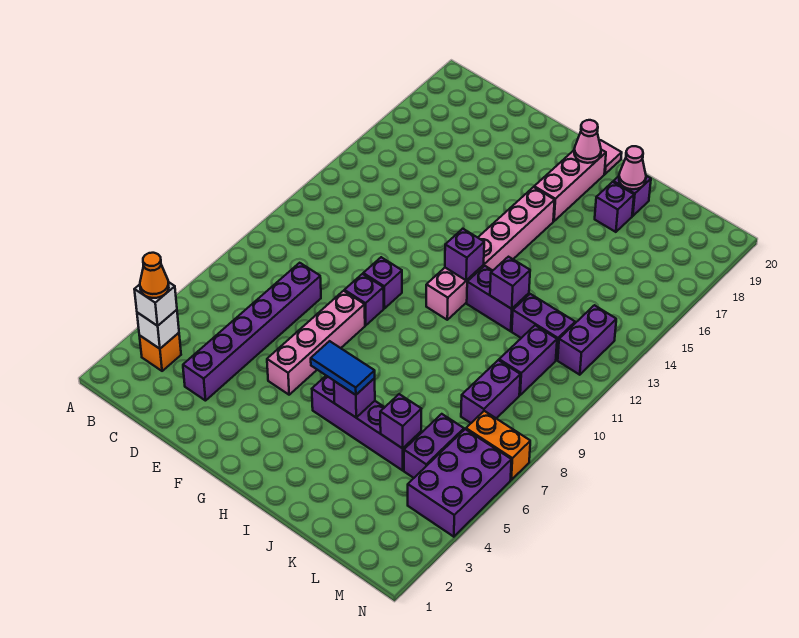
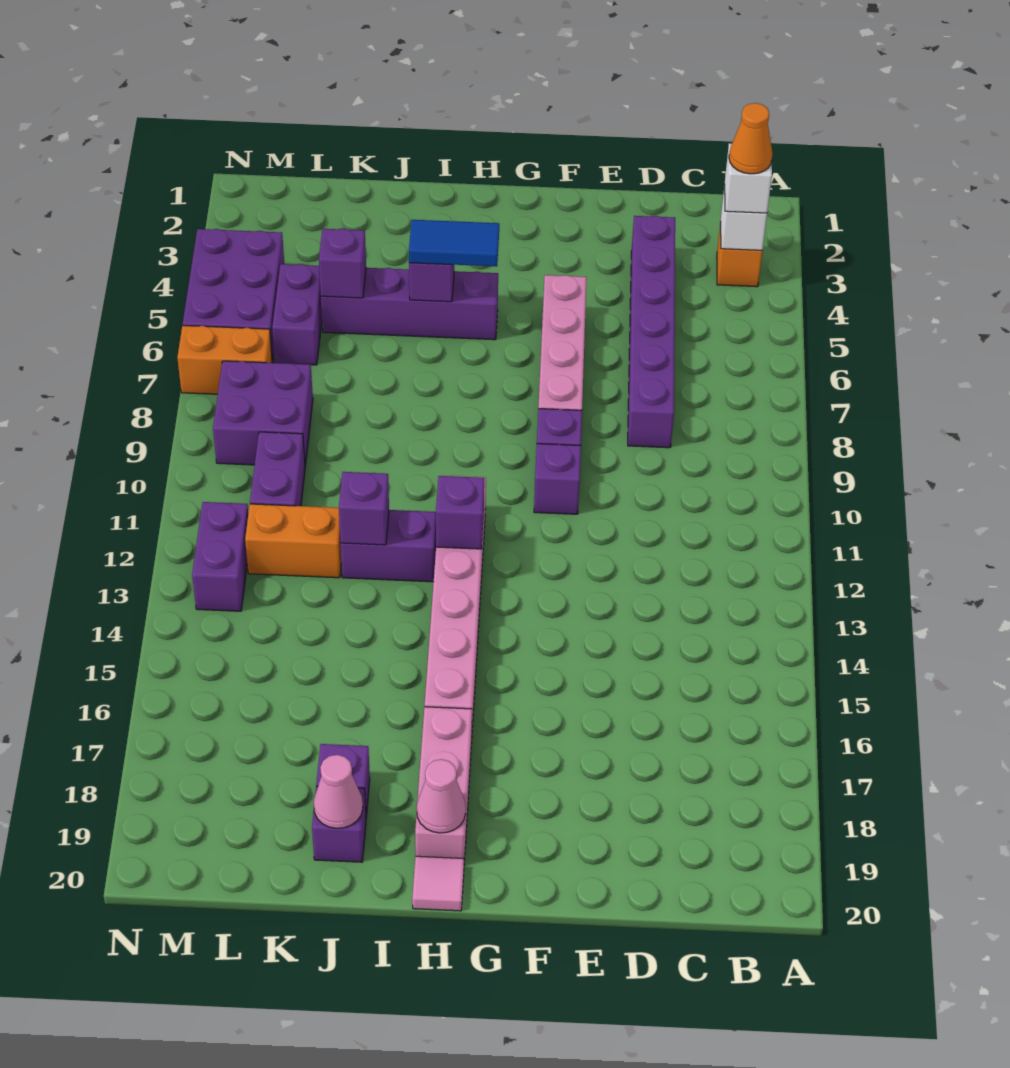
purple 1x2 brick [512,294,575,360] -> orange 1x2 brick [245,504,342,578]
purple 1x2 brick [461,360,520,423] -> purple 2x2 brick [213,361,313,466]

